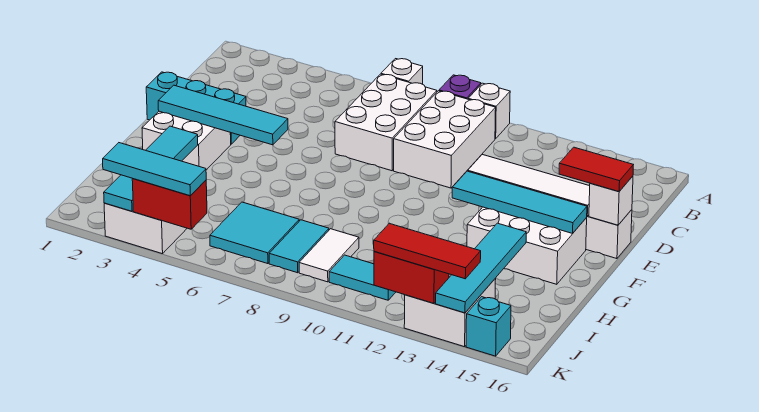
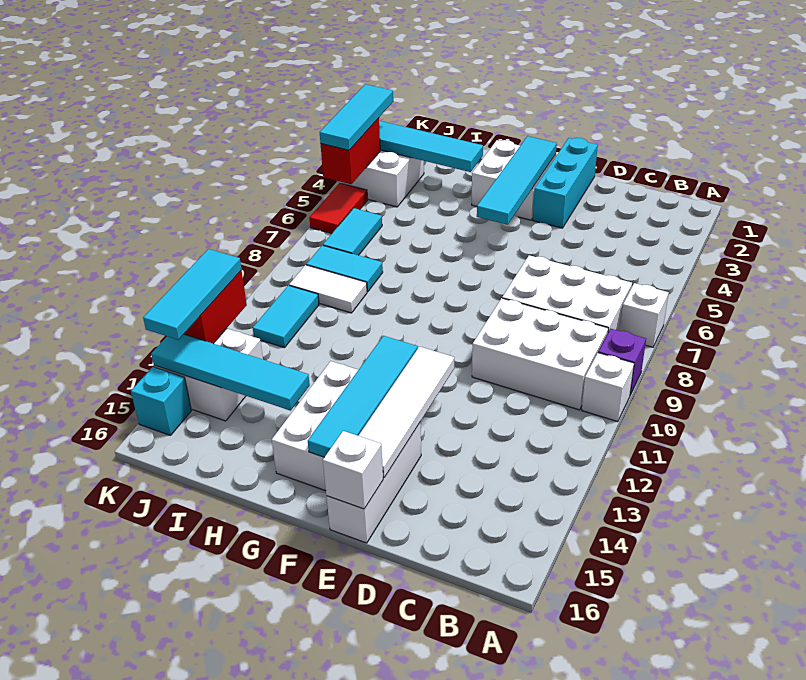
red 1x2 tile [559,147,633,192] -> red 1x2 tile moved to [309,183,368,234]
cyan 2x2 tile [210,202,299,264] -> cyan 1x2 tile [323,208,382,255]
red 1x3 tile [374,223,481,279] -> cyan 1x3 tile [143,249,242,340]

